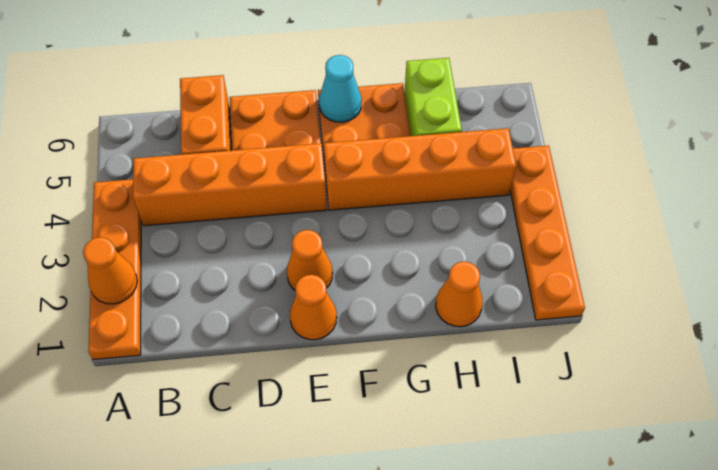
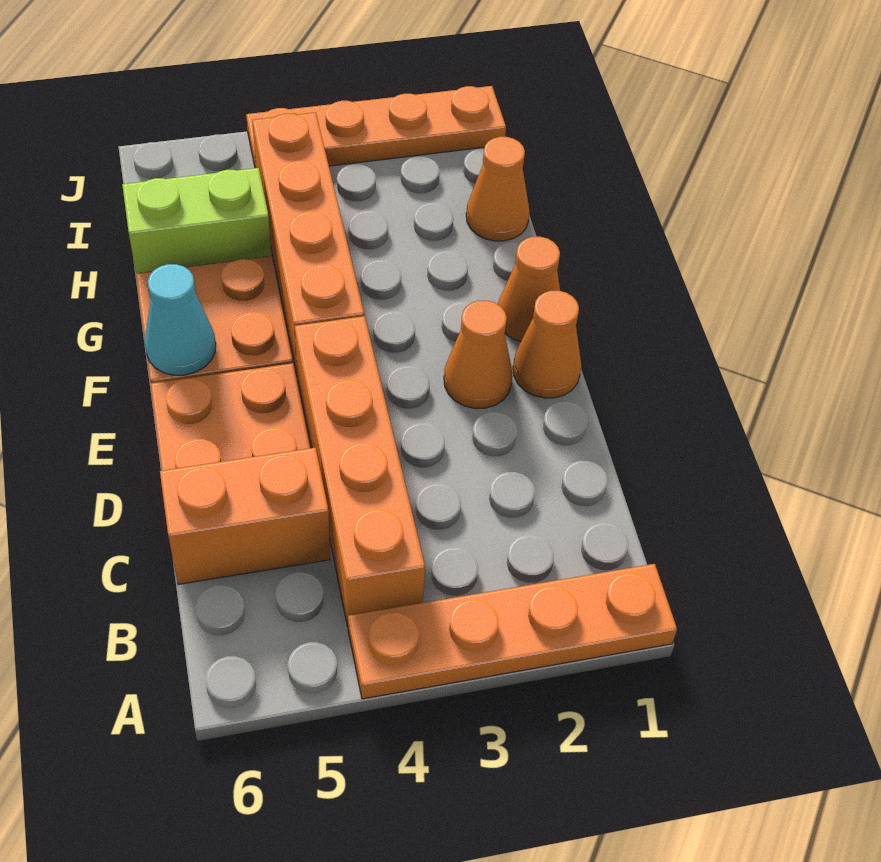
orange 1x1 cone [83,237,137,304] -> orange 1x1 cone moved to [498,237,560,341]

